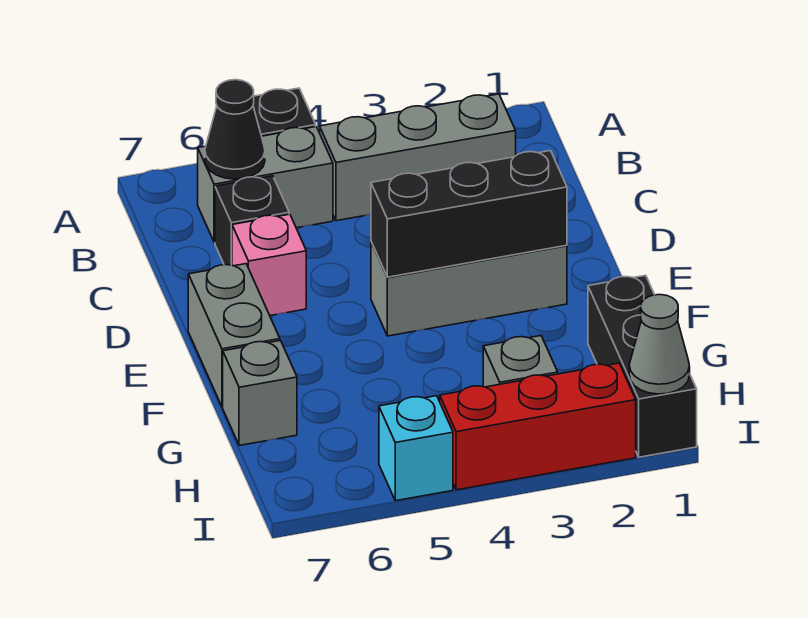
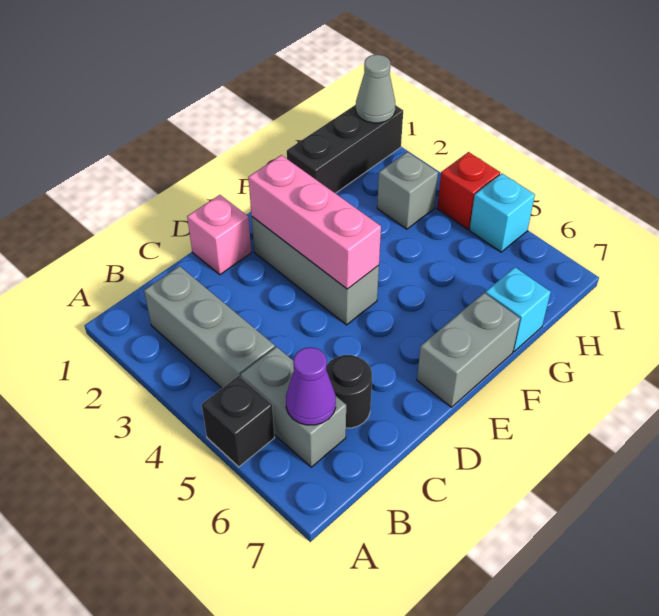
black 1x1 cone [205,80,265,179] -> purple 1x1 cone [286,347,336,425]
black 1x1 brick [215,176,289,265] -> black 1x1 round brick [326,355,372,428]
pink 1x1 brick [232,214,306,315] -> pink 1x1 brick moved to [187,195,251,275]
black 1x3 brick [371,151,567,277] -> pink 1x3 brick [248,155,381,289]
grey 1x1 brick [223,341,297,446] -> cyan 1x1 brick [485,267,551,352]
red 1x3 brick [440,363,636,490] -> red 1x1 brick [437,152,500,229]

